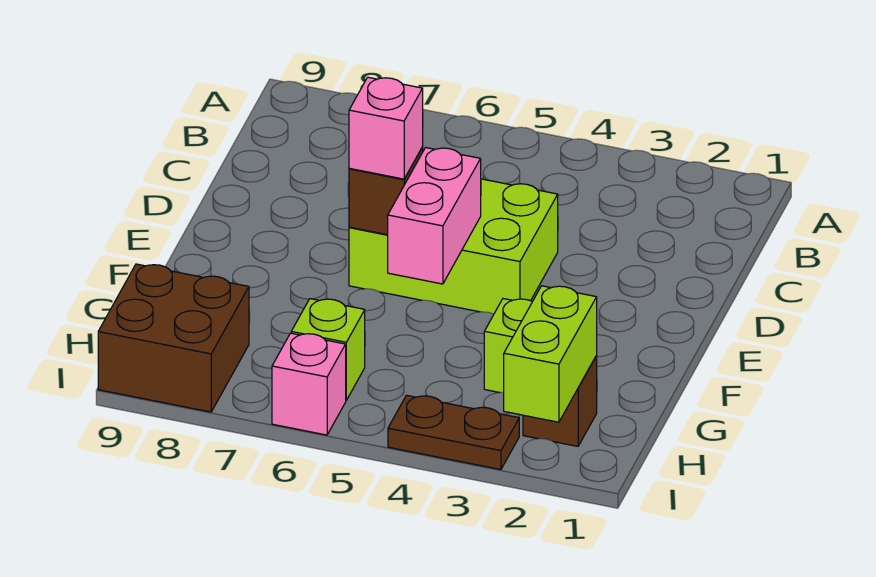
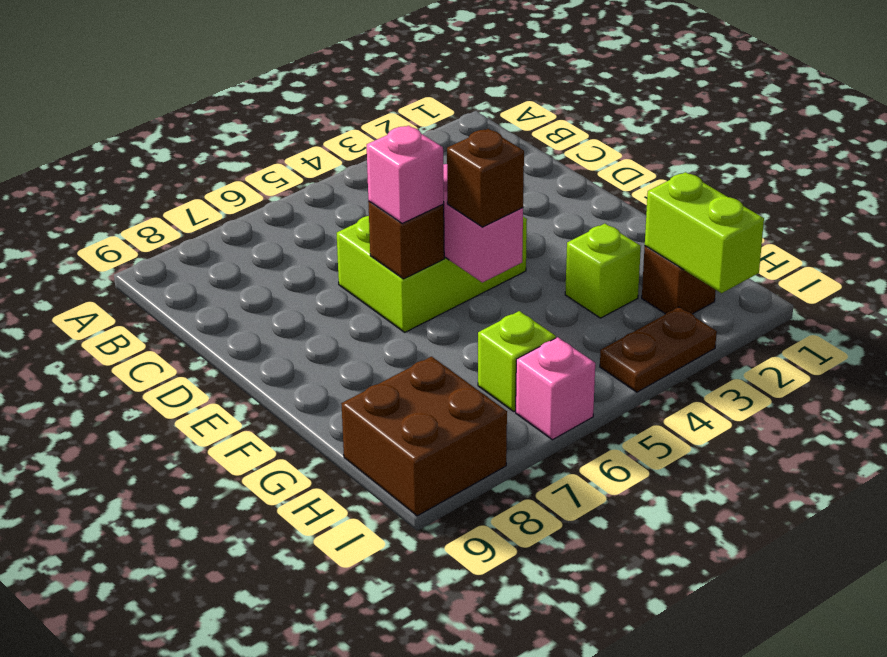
none -> brown 1x1 brick [447,129,524,227]

